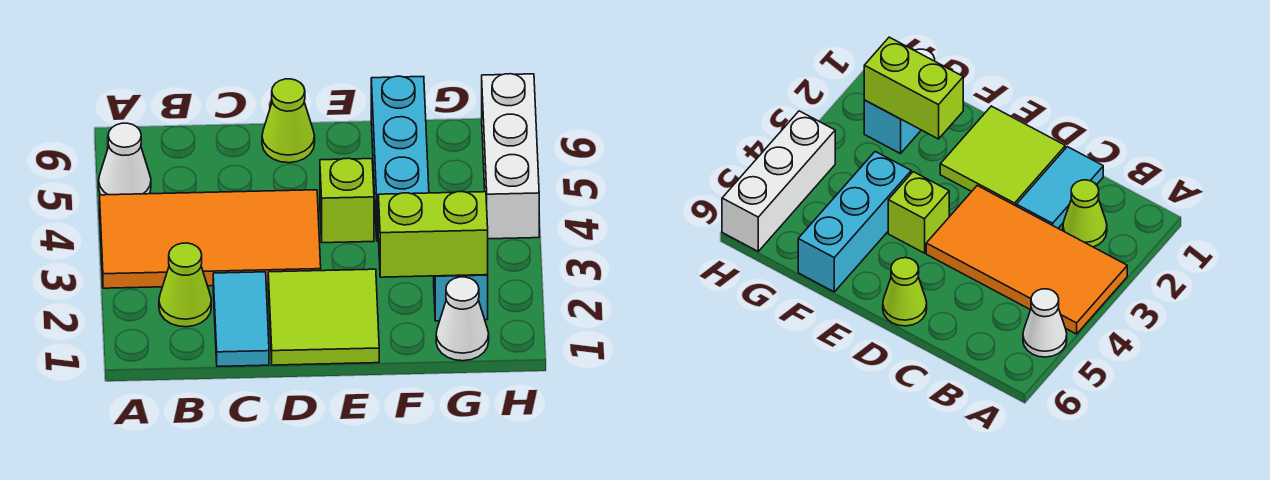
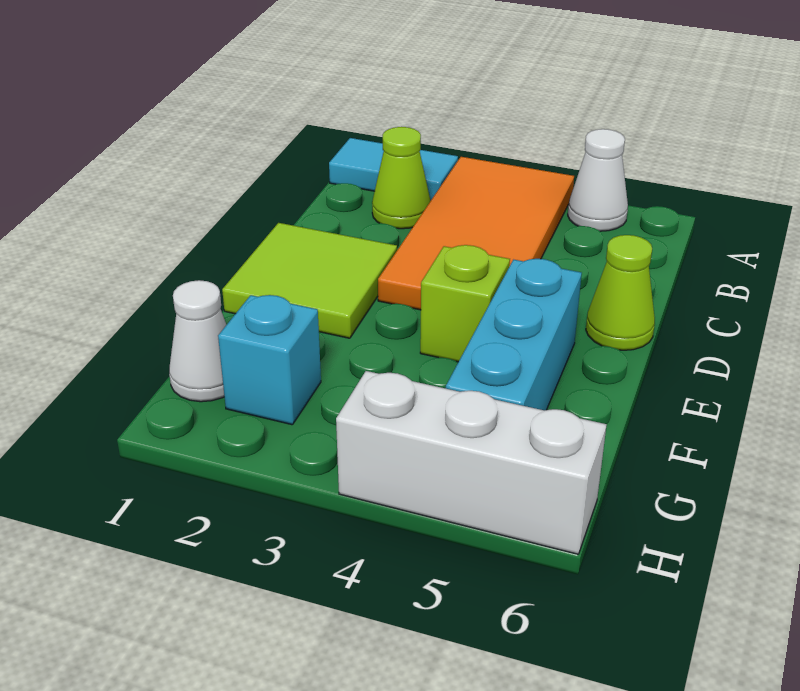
cyan 1x2 tile [213,272,269,366] -> cyan 1x2 tile moved to [329,138,458,200]
lime 1x2 brick [378,192,488,277] -> none
cyan 1x3 brick [371,76,429,241] -> cyan 1x3 brick turned to [446,259,582,411]

